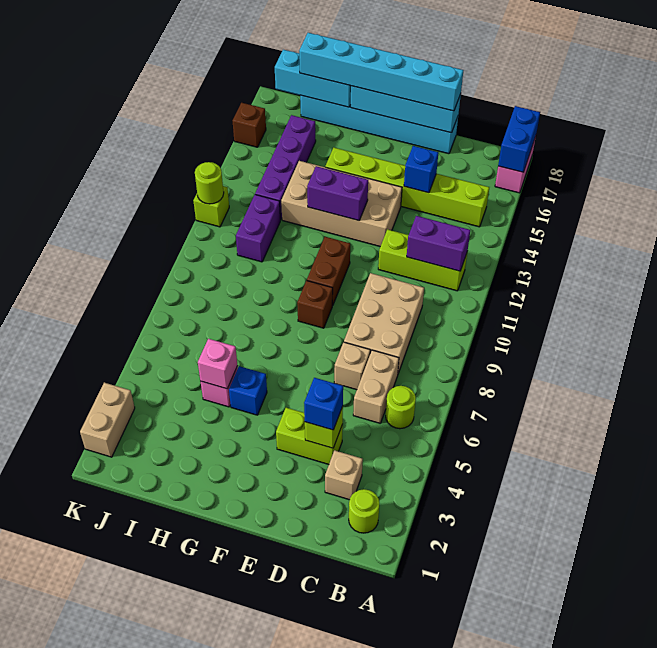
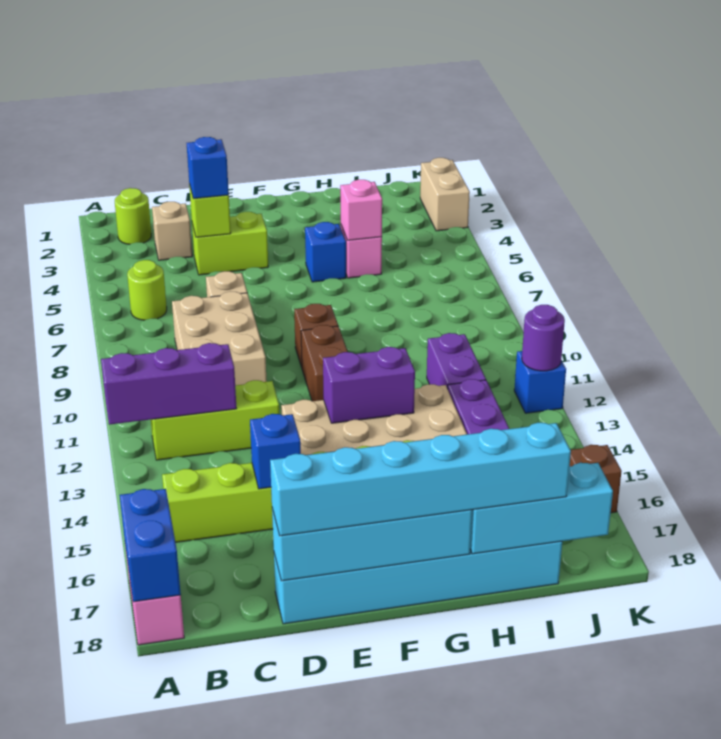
purple 1x2 brick [407,216,470,271] -> purple 1x3 brick [101,343,237,425]
tan 1x2 brick [353,350,399,423] -> none
lime 1x1 brick [193,186,229,227] -> blue 1x1 brick [514,351,566,413]
lime 1x1 round brick [195,162,224,204] -> purple 1x1 round brick [522,305,565,371]

